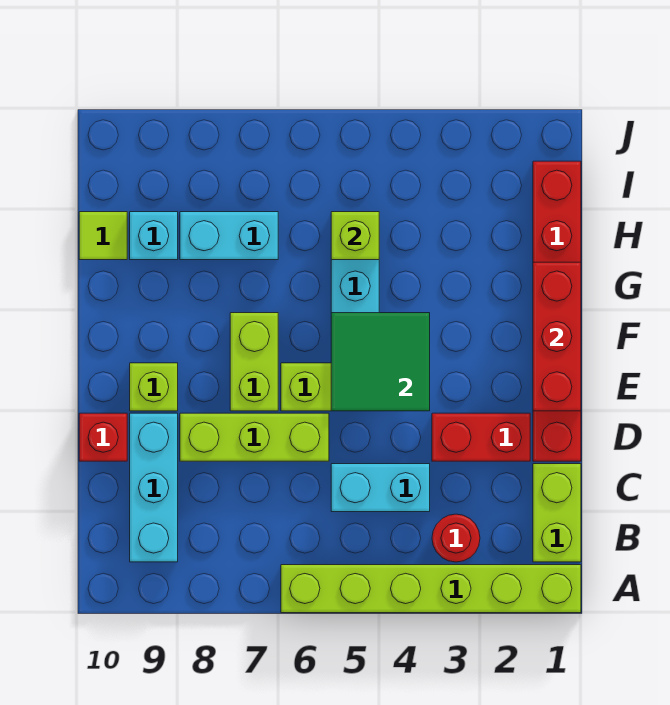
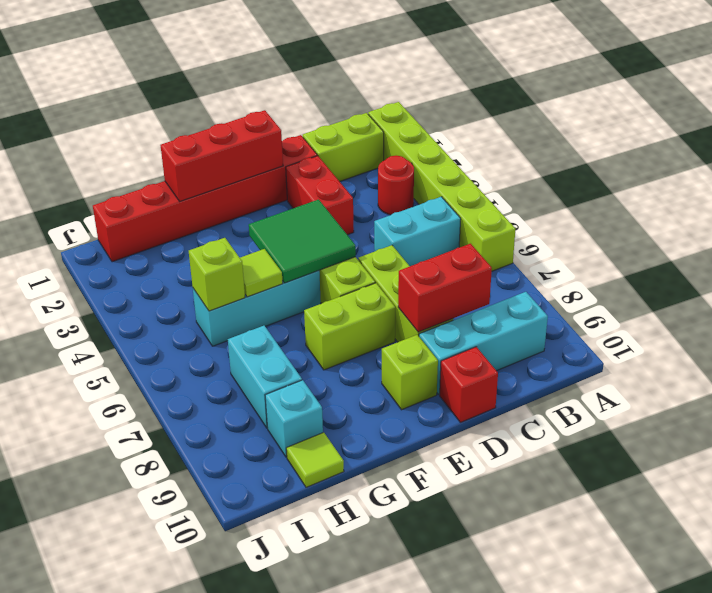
cyan 1x2 brick [331,464,430,512] -> cyan 1x2 brick turned to [374,197,461,266]
none -> red 1x2 brick [398,244,492,332]
none -> lime 1x1 tile [240,249,283,297]

